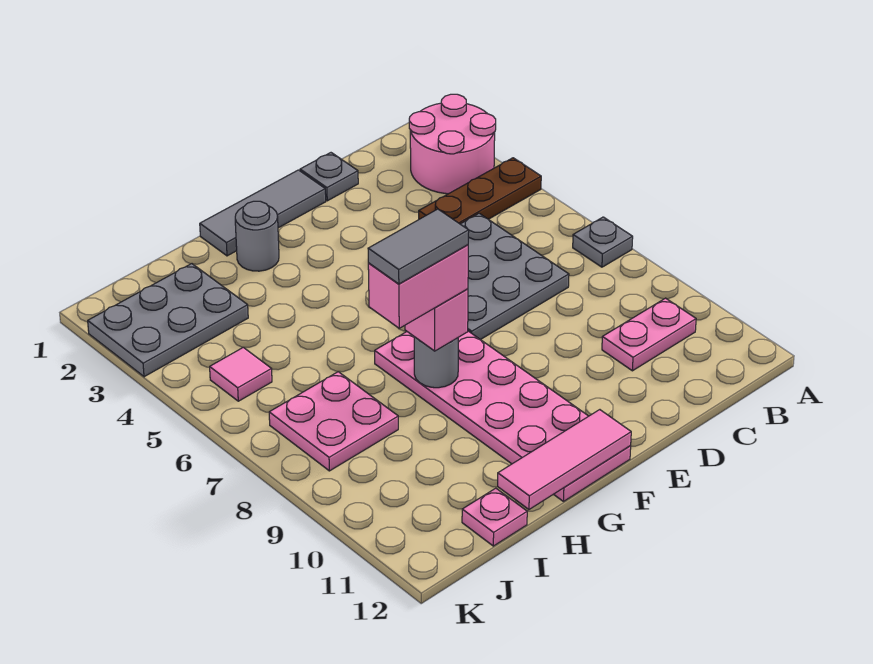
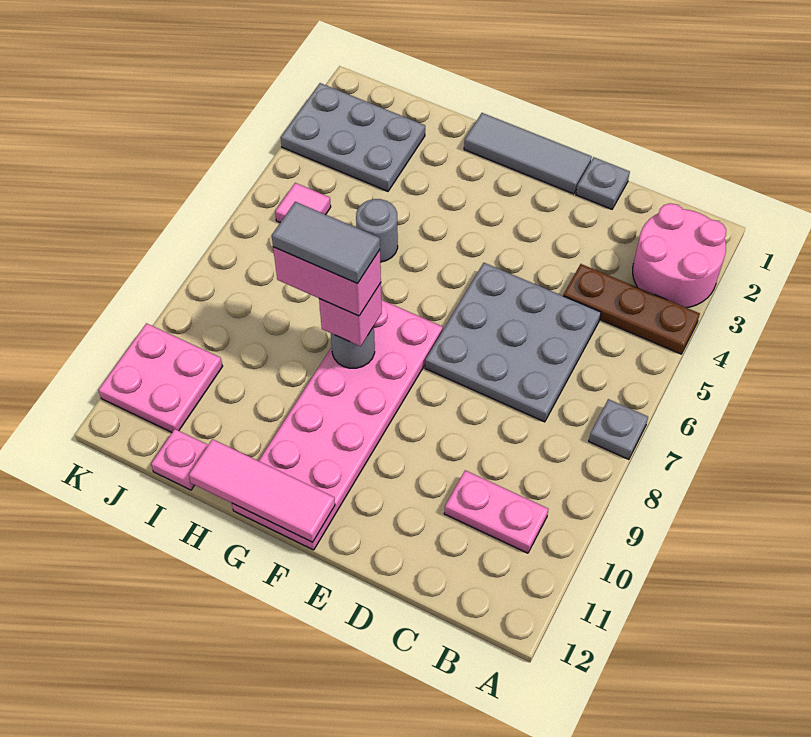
grey 1x1 round brick [235,201,279,271] -> grey 1x1 round brick moved to [356,199,398,262]
pink 2x2 plate [269,372,398,471] -> pink 2x2 plate moved to [98,323,223,432]

